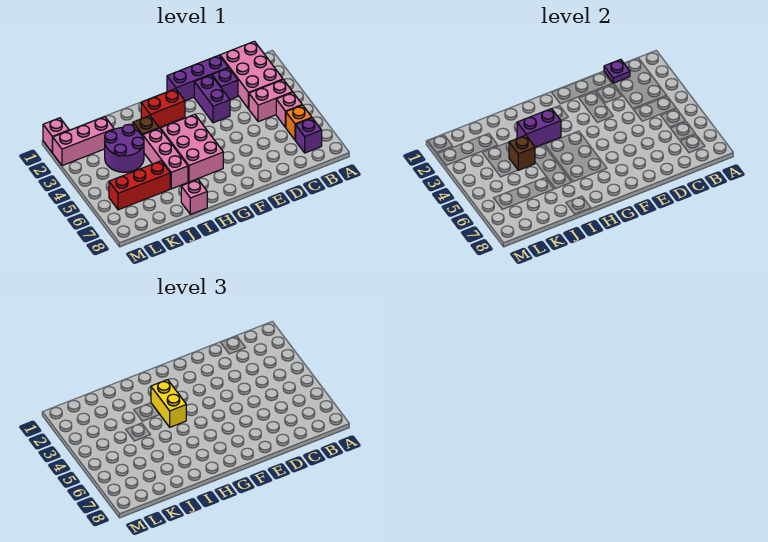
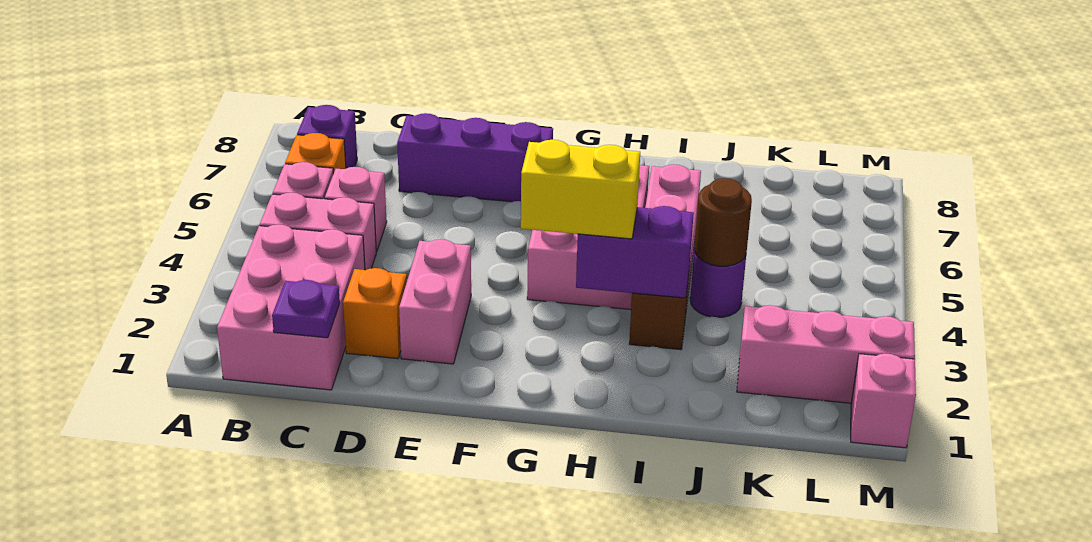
purple 1x3 brick [167,55,228,101] -> purple 1x3 brick moved to [397,113,553,202]
purple 1x1 brick [212,68,238,100] -> orange 1x1 brick [343,268,407,359]
purple 1x2 brick [194,75,230,123] -> pink 1x2 brick [399,239,471,364]
red 1x2 brick [141,89,185,127] -> none
yellow 1x2 brick [151,380,186,427] -> yellow 1x2 brick turned to [521,140,640,239]
pink 1x1 brick [181,180,207,214] -> pink 1x1 brick moved to [325,167,387,252]
purple 2x2 round brick [105,124,144,172] -> purple 1x1 round brick [690,250,746,317]
brown 1x1 brick [509,135,535,170] -> brown 1x1 round brick [694,178,752,266]
red 1x3 brick [109,161,170,210] -> none

